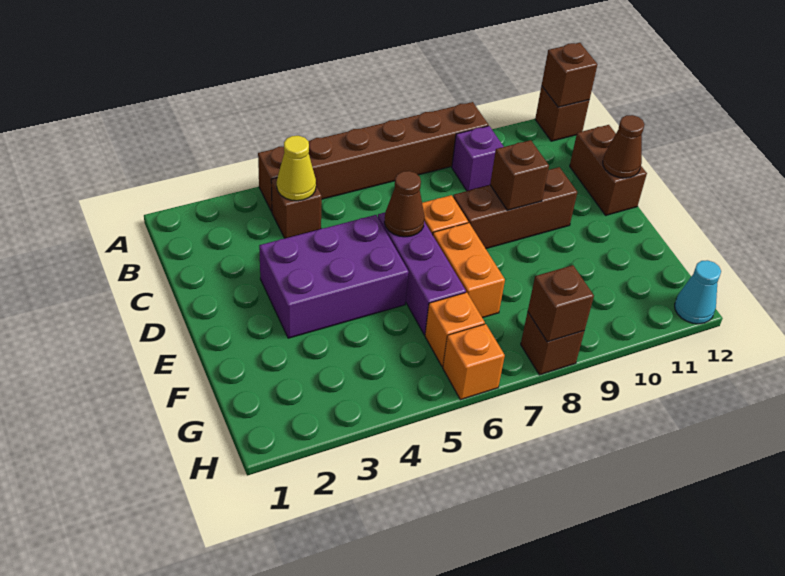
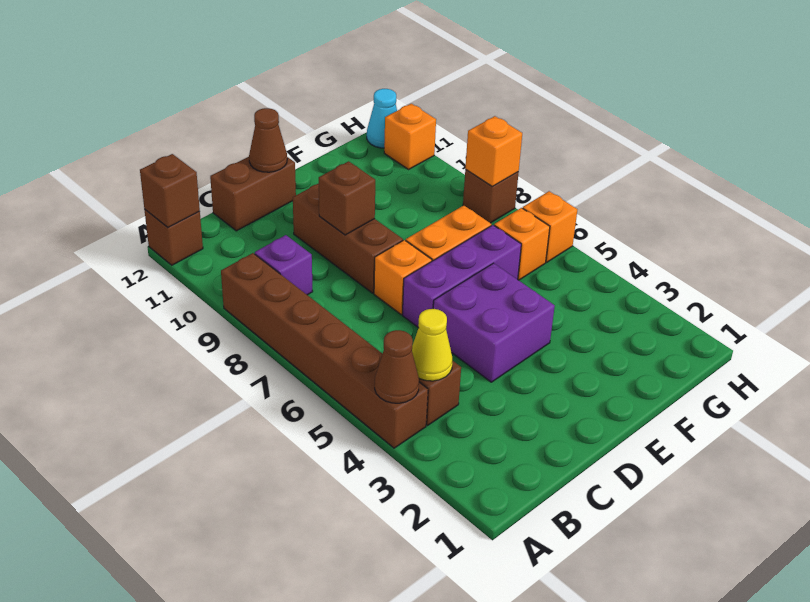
purple 2x3 brick [259,215,409,338] -> purple 2x2 brick [433,263,555,382]
brown 1x1 cone [384,171,425,237] -> brown 1x1 cone moved to [375,330,419,403]
brown 1x1 brick [528,265,594,342] -> orange 1x1 brick [465,116,522,187]
none -> orange 1x1 brick [384,104,436,169]

